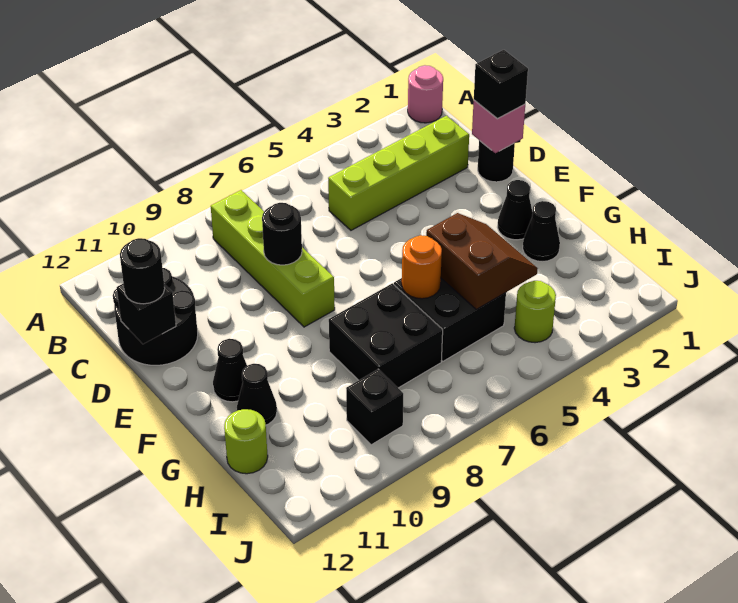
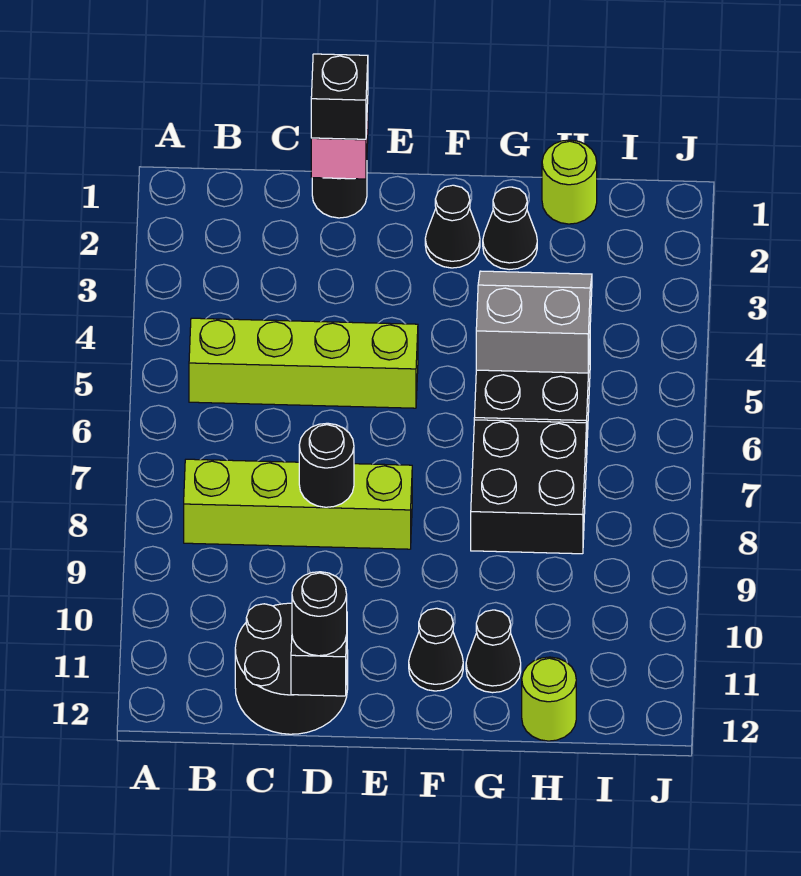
pink 1x1 round brick [408,65,443,123] -> none
lime 1x4 brick [328,116,469,230] -> lime 1x4 brick turned to [189,318,418,408]
brown 2x2 slope [426,213,538,310] -> grey 2x2 slope [476,271,592,373]
orange 1x1 round brick [402,235,442,299] -> none
lime 1x1 round brick [514,281,556,343] -> lime 1x1 round brick moved to [542,140,597,224]
black 1x1 brick [346,369,403,445] -> none

